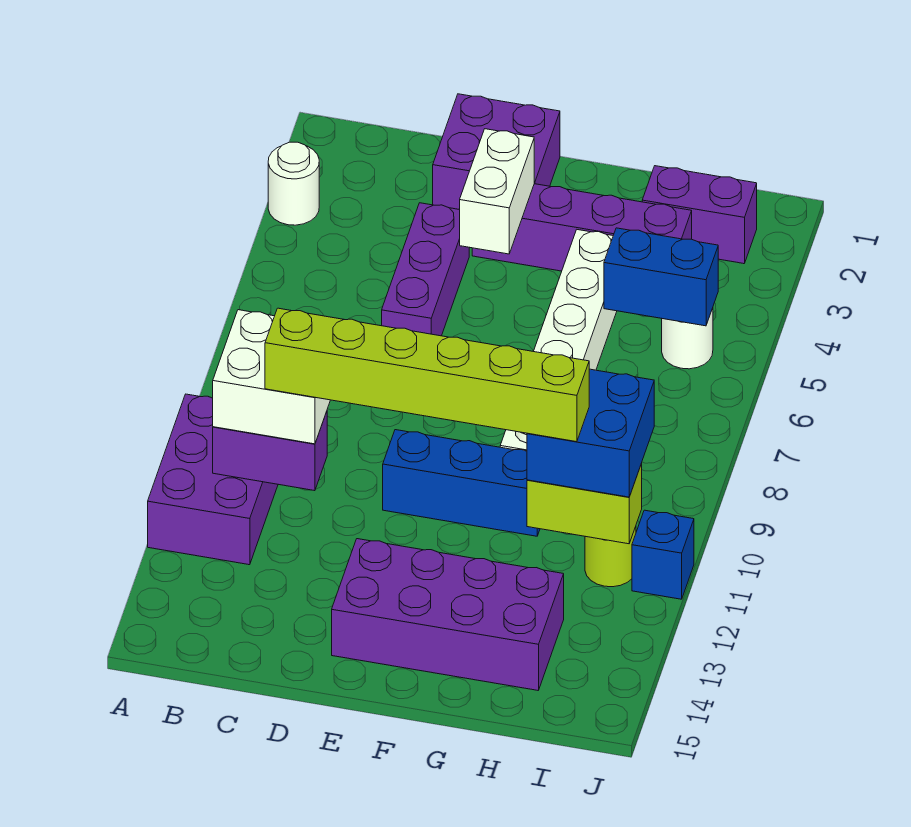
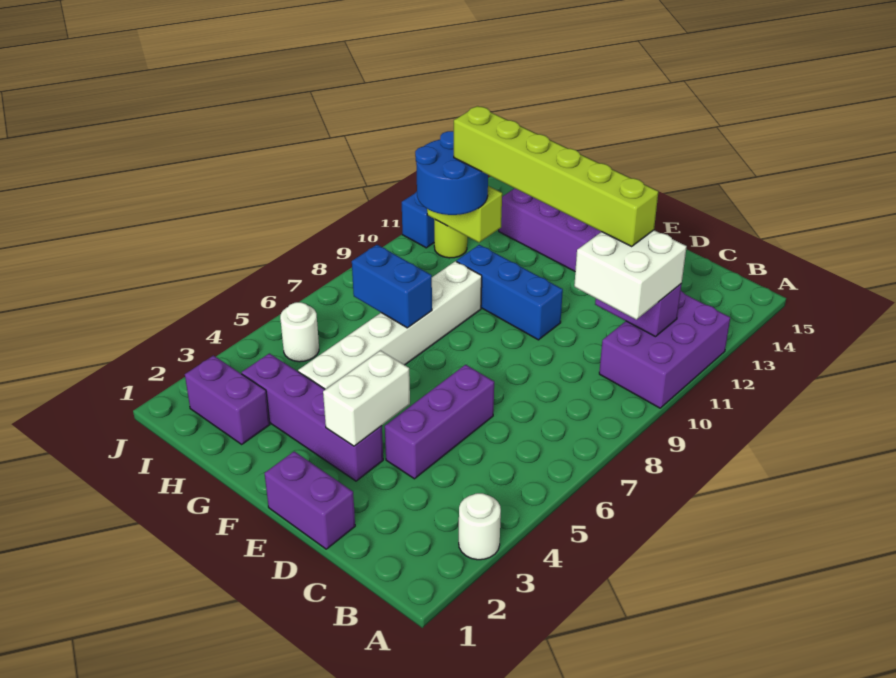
purple 2x2 brick [433,94,560,210] -> purple 1x2 brick [265,451,355,549]
blue 1x2 brick [604,228,718,326] -> blue 1x2 brick moved to [352,245,432,328]
blue 2x2 brick [527,369,654,497] -> blue 2x2 round brick [415,131,488,215]

